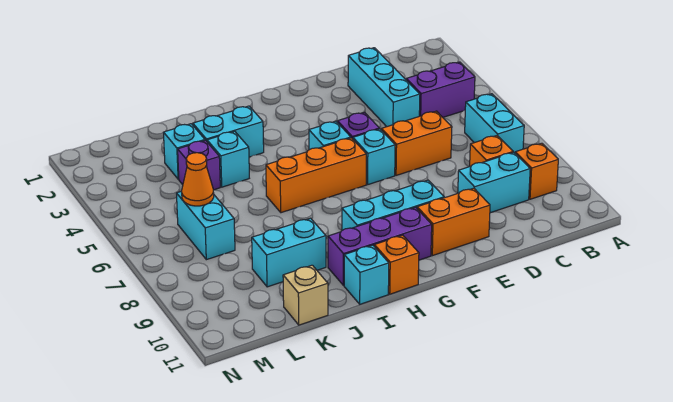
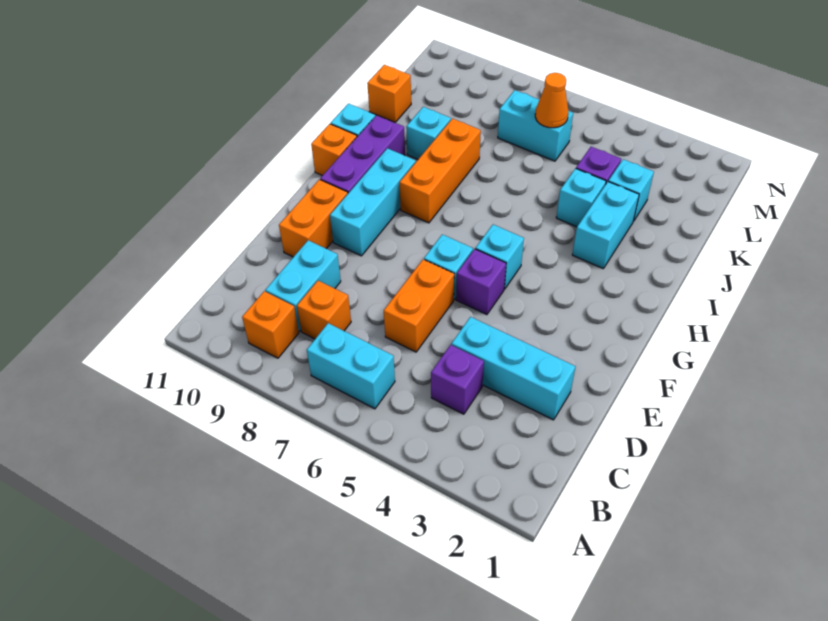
purple 1x2 brick [406,62,475,117] -> purple 1x1 brick [431,345,484,414]
orange 1x3 brick [266,138,366,213] -> orange 1x3 brick moved to [399,119,481,223]
cyan 1x2 brick [252,218,326,287] -> cyan 1x1 brick [406,107,451,159]
tan 1x1 brick [283,265,328,325] -> orange 1x1 brick [367,65,411,122]

